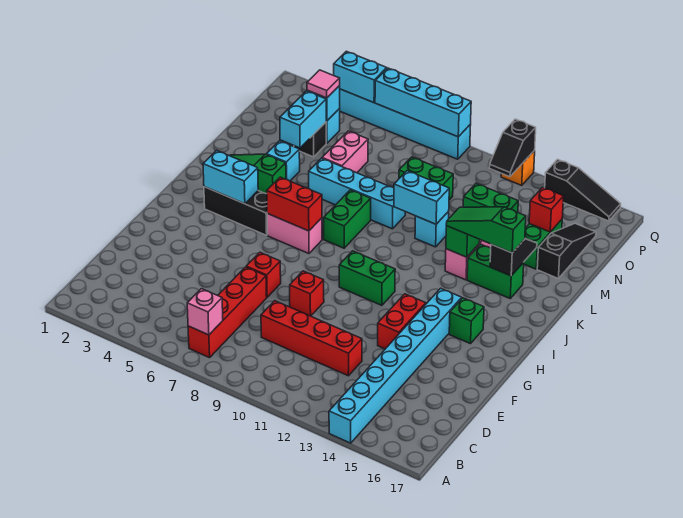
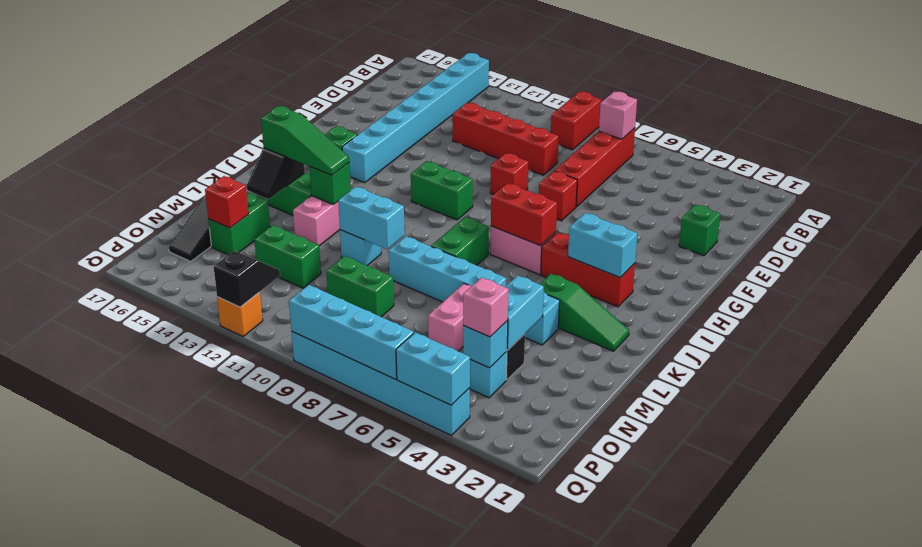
none -> green 1x1 brick [679,204,720,256]
red 1x2 brick [378,294,426,349] -> red 1x2 brick moved to [551,92,601,150]
black 1x3 brick [204,187,268,235] -> red 1x3 brick [541,232,635,307]
pink 1x1 tile [307,70,340,98] -> pink 1x1 brick [463,277,509,337]
black 1x3 slope [545,159,621,221] -> none

